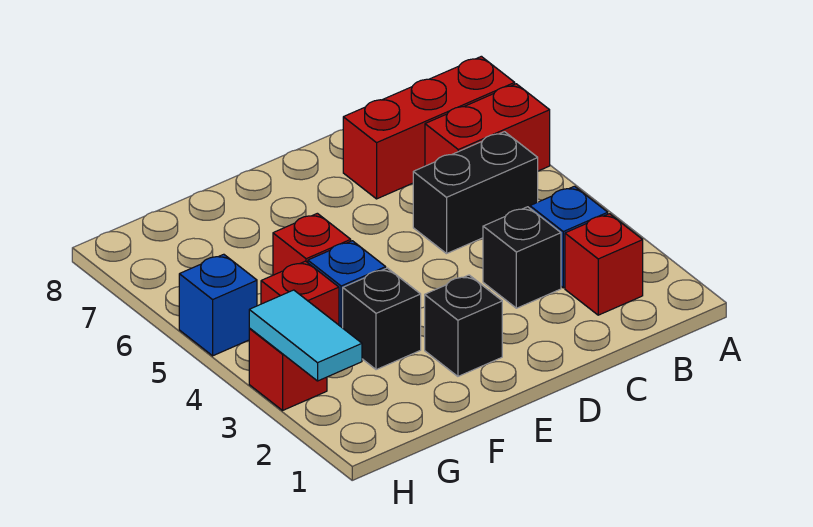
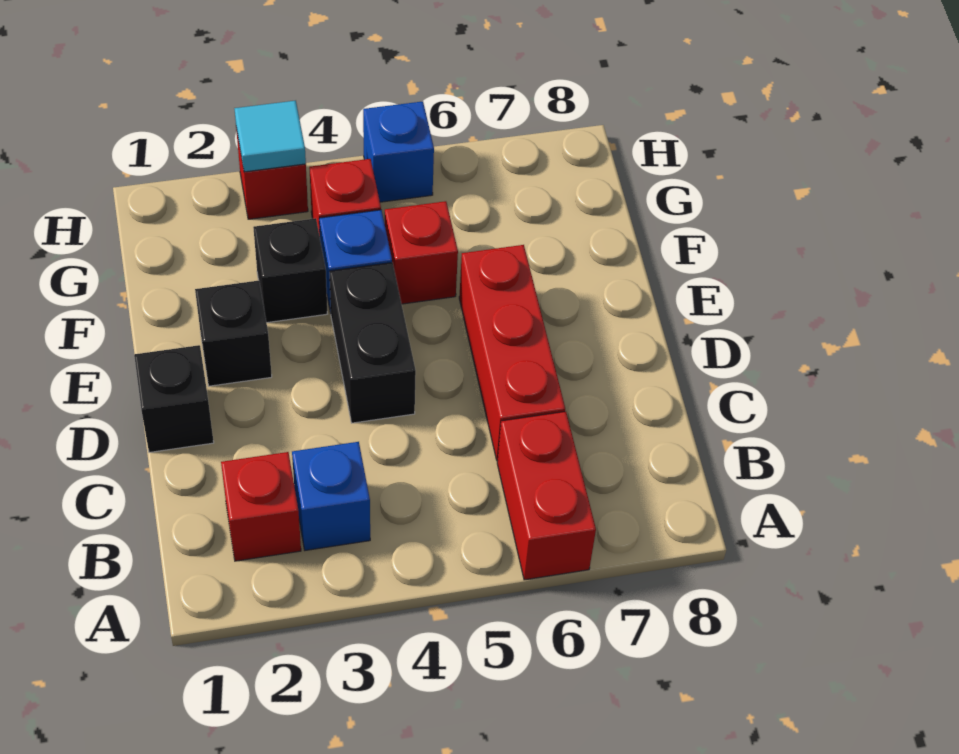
red 1x3 brick [343,56,515,199] -> red 1x3 brick moved to [459,245,565,461]
black 1x2 brick [413,132,538,254] -> black 1x2 brick moved to [330,263,416,423]
black 1x1 brick [483,207,561,308] -> black 1x1 brick moved to [134,345,214,452]
cyan 1x2 tile [249,290,362,381] -> cyan 1x1 tile [234,101,306,172]

